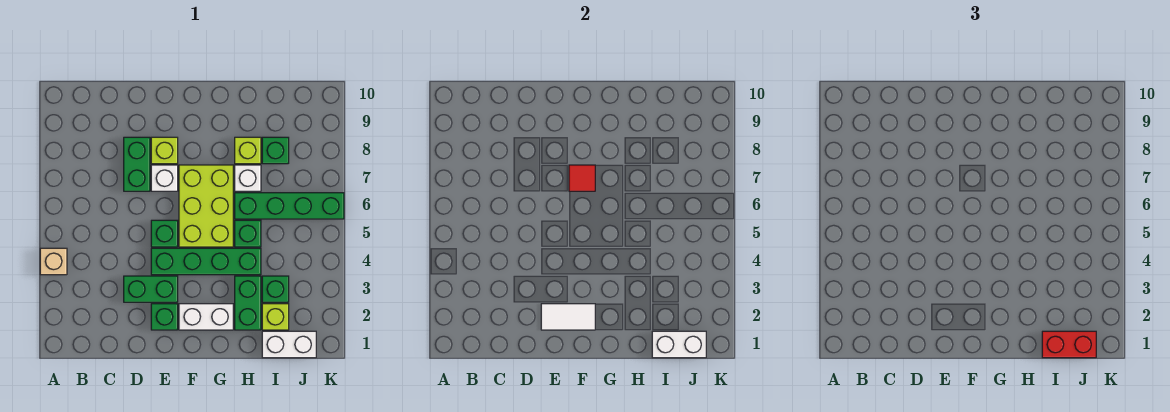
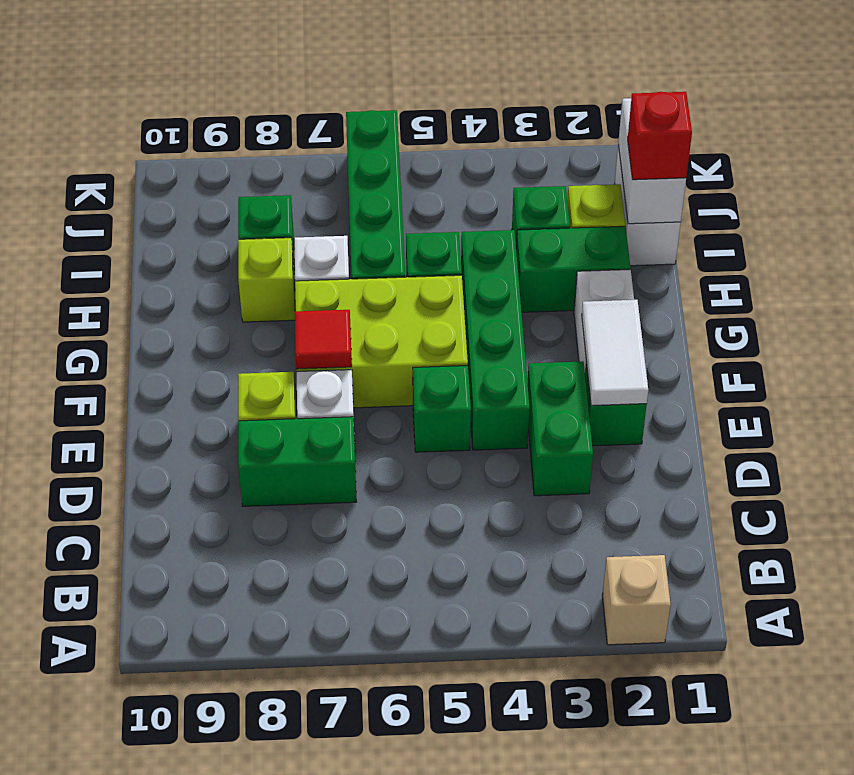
tan 1x1 brick [40,248,67,275] -> tan 1x1 brick moved to [602,555,671,645]
red 1x2 brick [1042,331,1096,358] -> red 1x1 brick [628,92,692,180]

